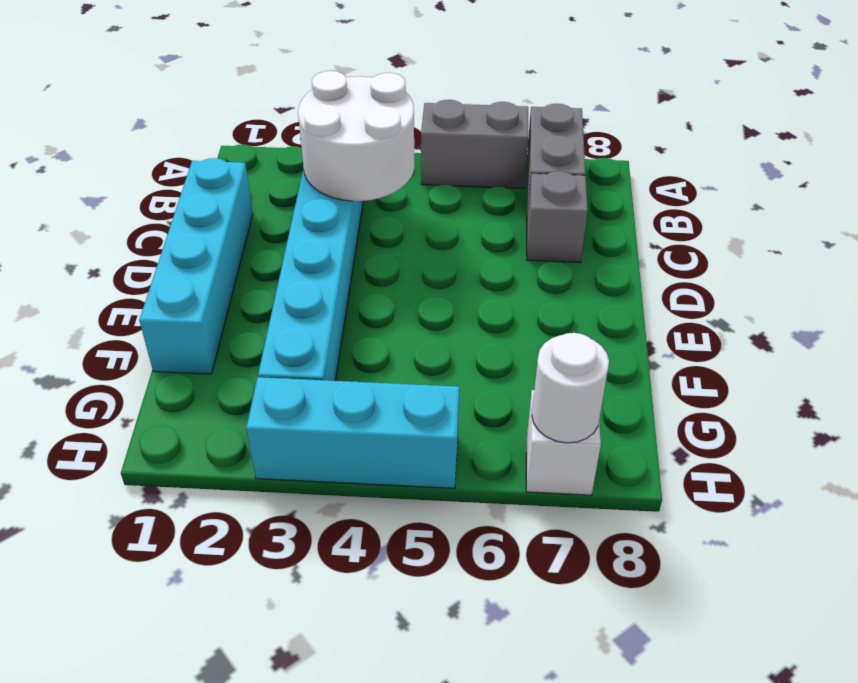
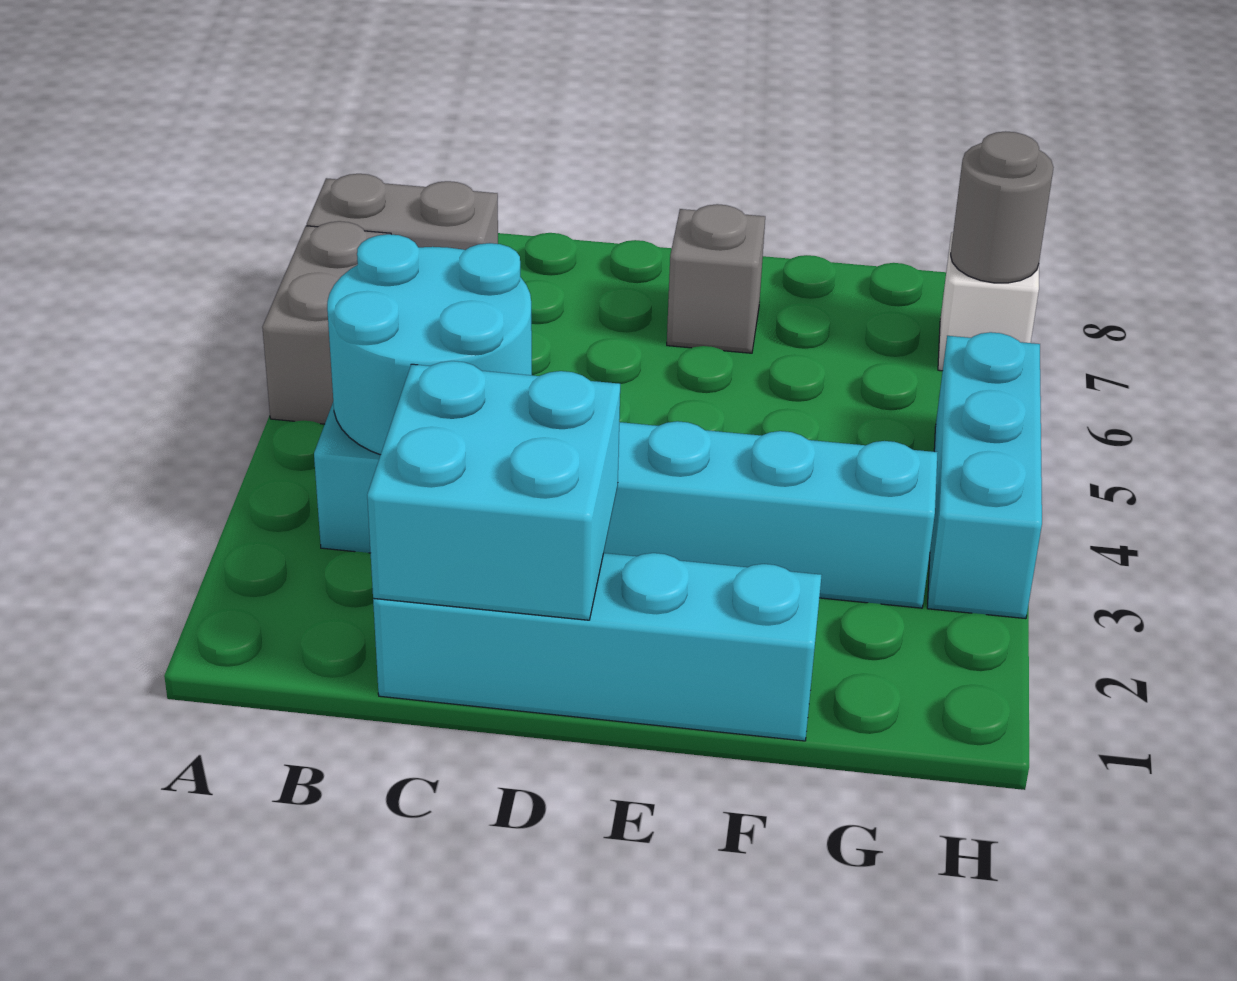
white 2x2 round brick [298,71,415,201] -> cyan 2x2 round brick [327,234,532,455]
none -> cyan 2x2 brick [367,361,620,620]
grey 1x1 brick [527,171,588,263] -> grey 1x1 brick moved to [667,204,765,353]
white 1x1 round brick [532,333,609,443] -> grey 1x1 round brick [950,131,1054,283]

